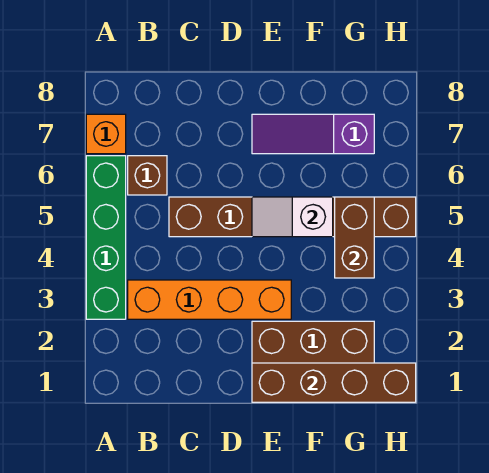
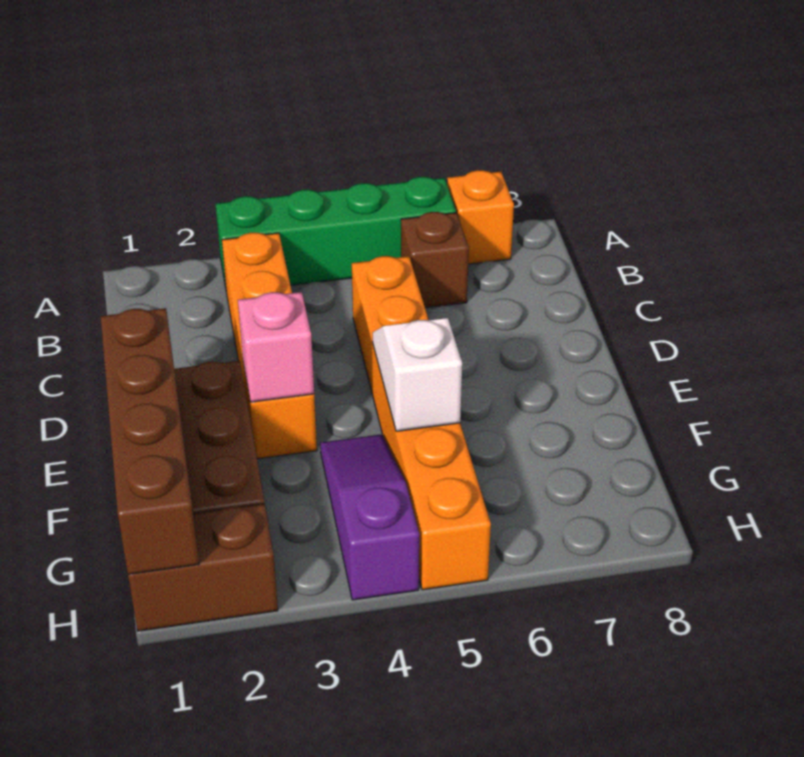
brown 1x6 brick [169,197,416,237] -> orange 1x6 brick [352,256,491,590]
none -> pink 1x1 brick [238,292,314,402]
purple 1x3 slope [252,114,374,154] -> purple 1x3 slope moved to [320,434,419,600]
brown 1x2 brick [335,197,374,278] -> brown 1x2 brick moved to [128,504,278,631]

